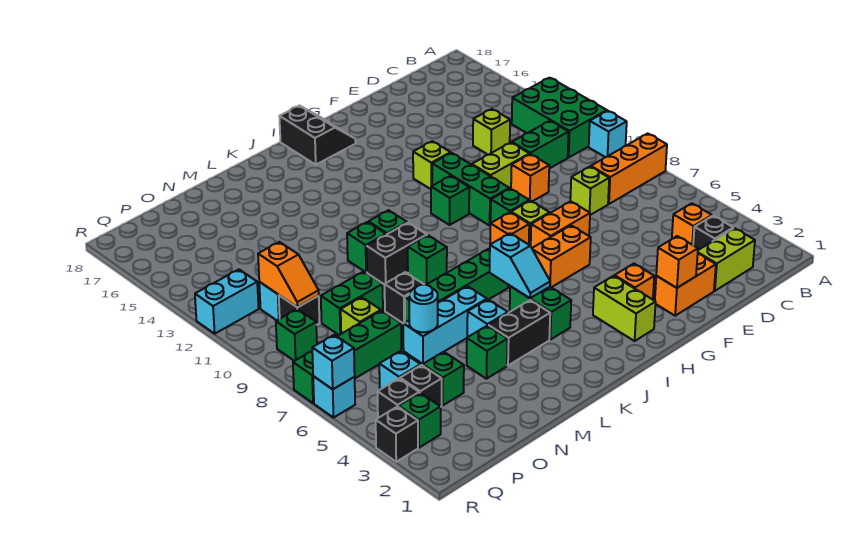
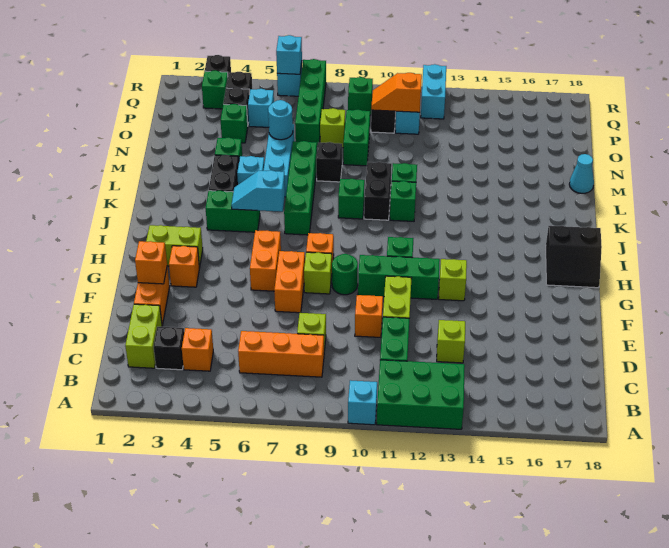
orange 1x3 brick [591,133,667,204] -> orange 1x3 brick turned to [238,331,324,377]
green 1x1 brick [491,188,529,223] -> green 1x1 round brick [332,254,358,295]
none -> cyan 1x1 cone [569,154,594,193]

